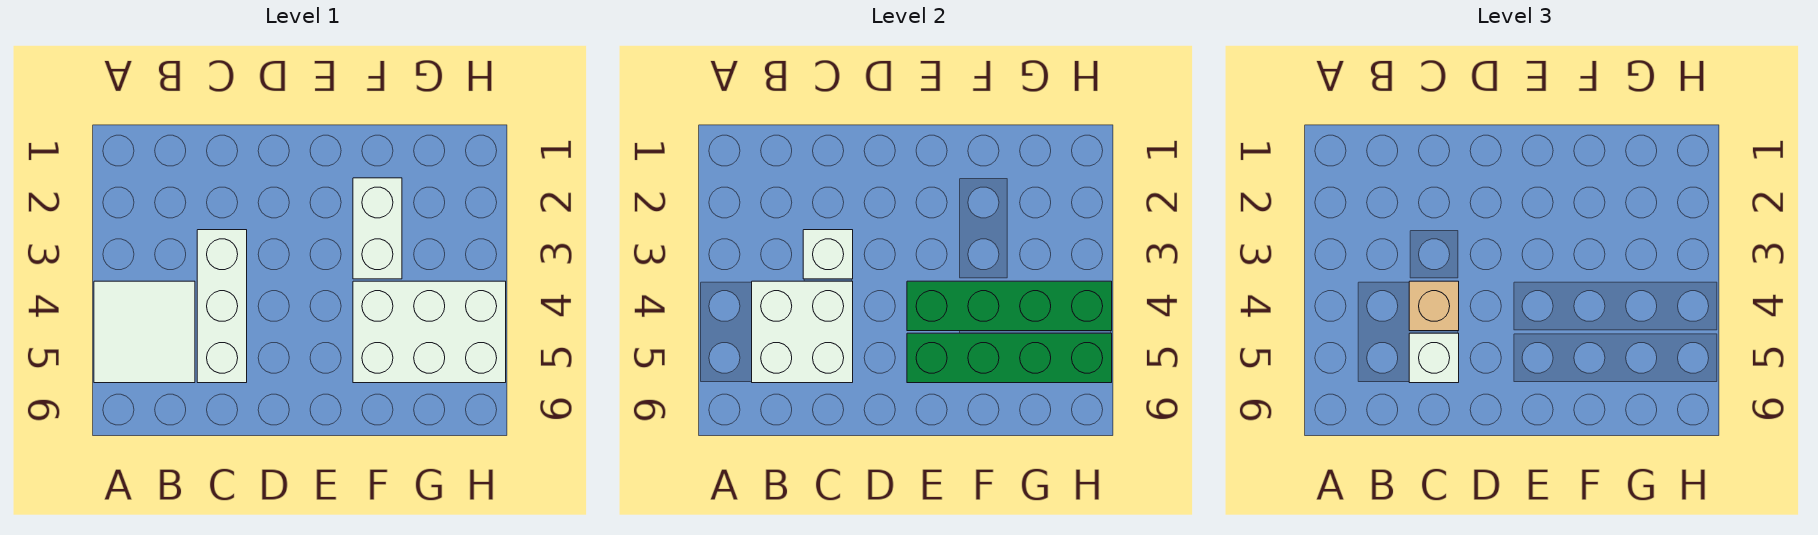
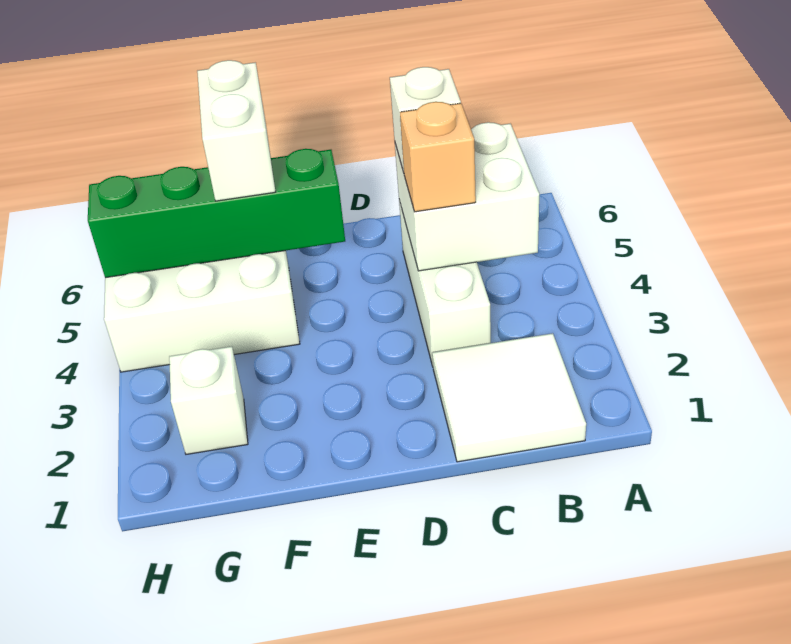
white 2x2 tile [94,281,195,383] -> white 2x2 tile moved to [432,333,586,462]
white 1x1 brick [803,230,853,279] -> white 1x1 brick moved to [169,346,248,454]
green 1x4 brick [907,281,1112,331] -> none
white 1x2 brick [353,178,402,279] -> white 1x2 brick moved to [197,60,276,201]

